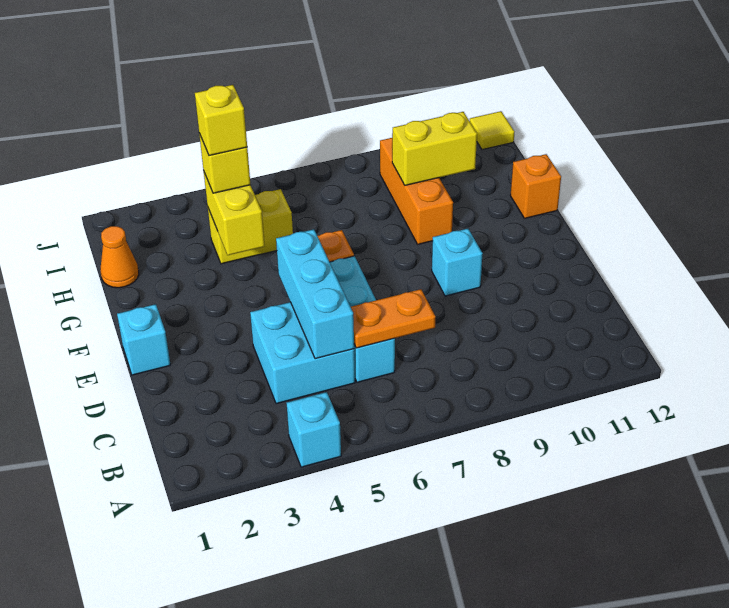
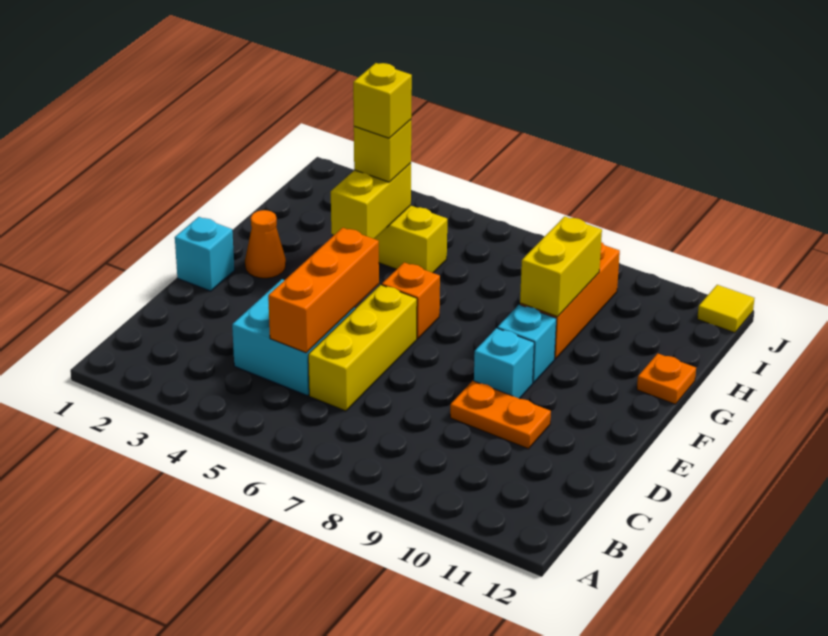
cyan 1x1 brick [287,392,341,467] -> cyan 1x1 brick moved to [498,305,556,383]
cyan 1x3 brick [276,229,354,359] -> orange 1x3 brick [268,228,379,353]
cyan 1x3 brick [330,256,395,382] -> yellow 1x3 brick [308,285,417,411]
orange 1x2 plate [351,289,436,348] -> orange 1x2 plate moved to [450,381,551,449]
orange 1x1 brick [510,154,561,218] -> orange 1x1 plate [637,354,696,404]
orange 1x1 cone [100,226,139,288] -> orange 1x1 cone moved to [245,210,286,278]
yellow 1x2 brick [392,112,477,185] -> yellow 1x2 brick turned to [520,216,602,317]

